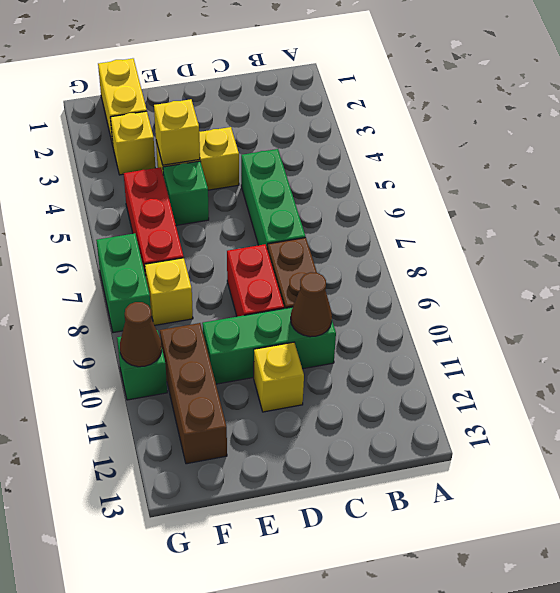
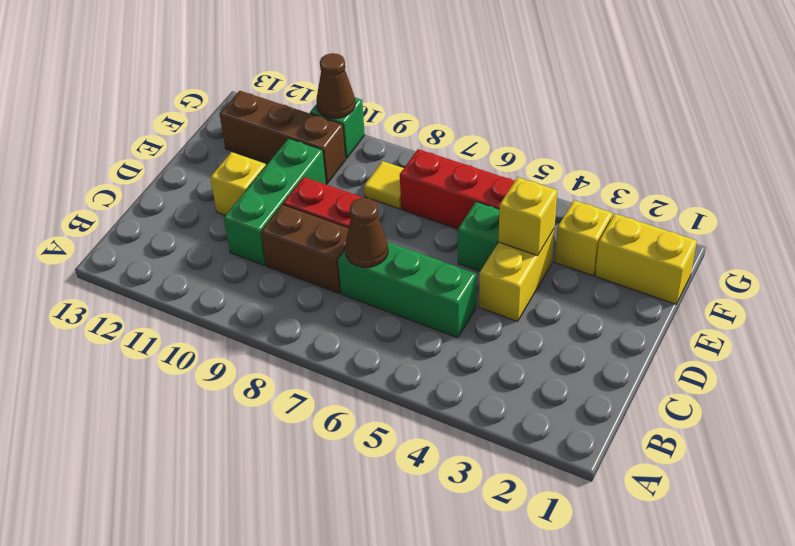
brown 1x1 cone [291,272,332,337] -> brown 1x1 cone moved to [345,198,388,267]
yellow 1x1 brick [145,258,193,325] -> yellow 1x1 tile [364,161,404,209]
green 1x2 brick [96,233,151,333] -> none

